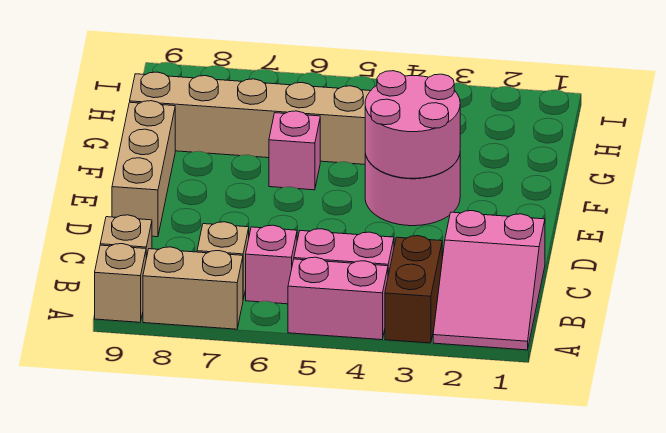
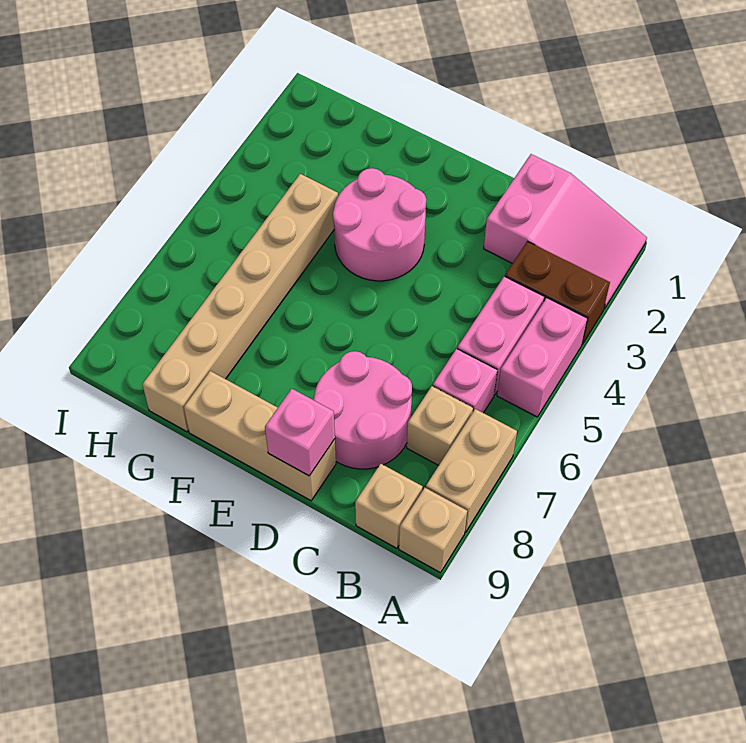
pink 2x2 round brick [365,71,460,178] -> pink 2x2 round brick moved to [313,351,412,469]
pink 1x1 brick [269,111,320,190] -> pink 1x1 brick moved to [265,389,335,476]

